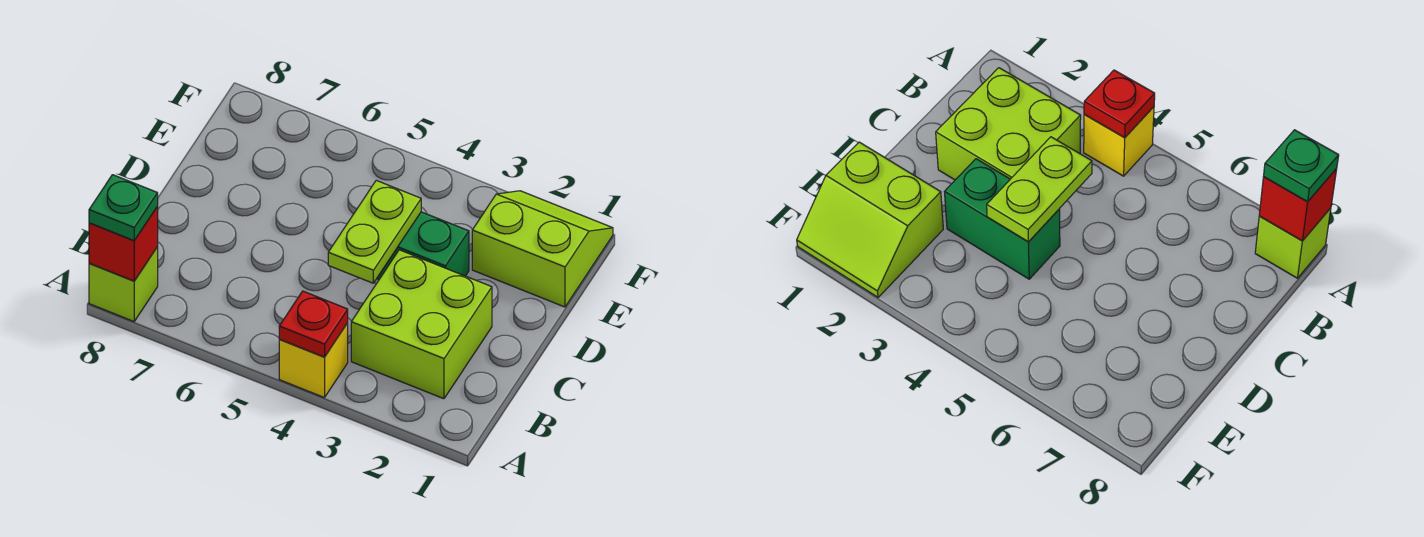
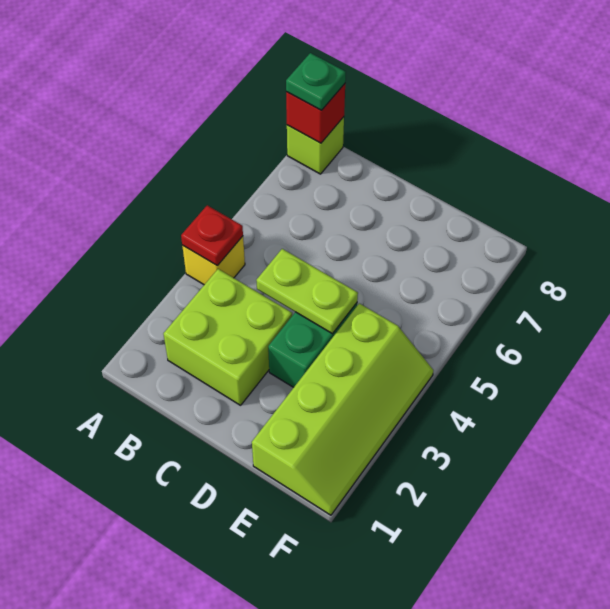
lime 2x2 slope [472,191,613,307] -> lime 2x4 slope [252,303,433,515]

